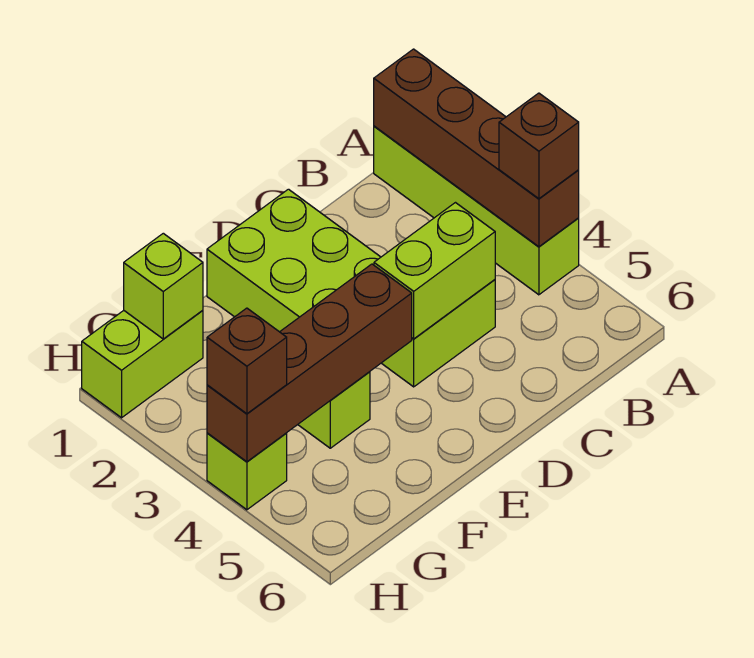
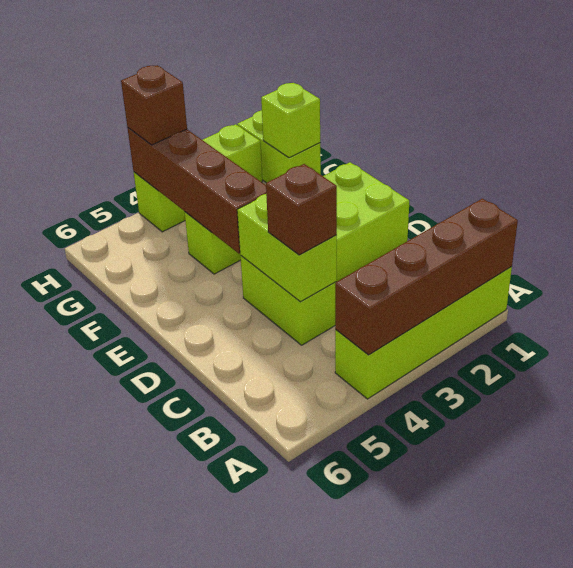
brown 1x1 brick [499,93,579,199] -> brown 1x1 brick moved to [266,164,337,255]
lime 1x1 brick [207,433,287,510] -> lime 1x3 brick [134,124,262,232]

